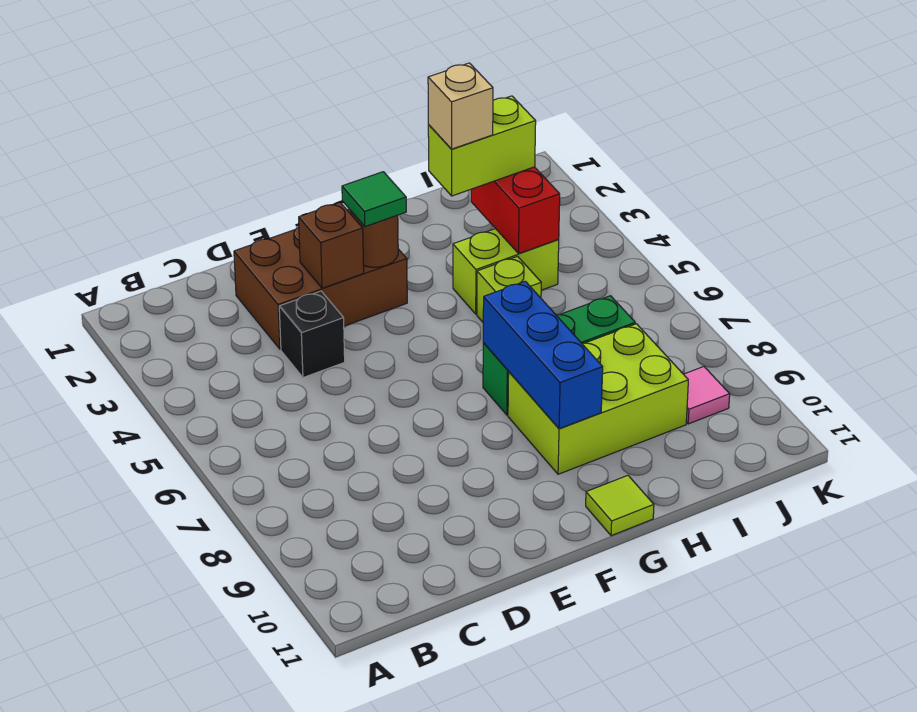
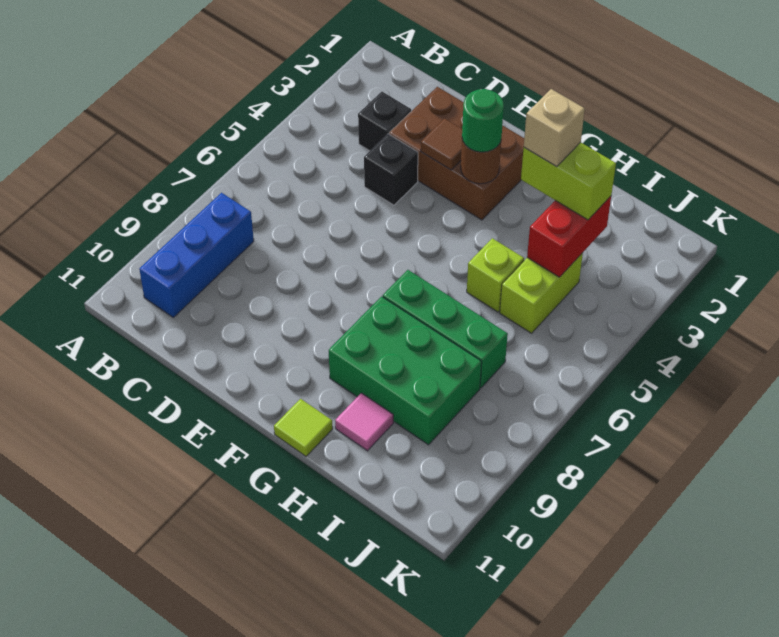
none -> black 1x1 brick [358,92,411,151]
brown 1x1 brick [299,202,364,288] -> brown 1x1 tile [421,119,462,170]
green 1x1 tile [342,172,406,227] -> green 1x1 round brick [462,89,504,152]
blue 1x3 brick [483,281,603,429] -> blue 1x3 brick moved to [139,193,254,317]
lime 2x3 brick [508,324,688,474] -> green 2x3 brick [329,296,482,445]
lime 1x2 brick [453,229,559,314] -> lime 1x2 brick turned to [500,253,583,333]
pink 1x1 tile [684,367,730,424] -> pink 1x1 tile moved to [335,393,393,451]

